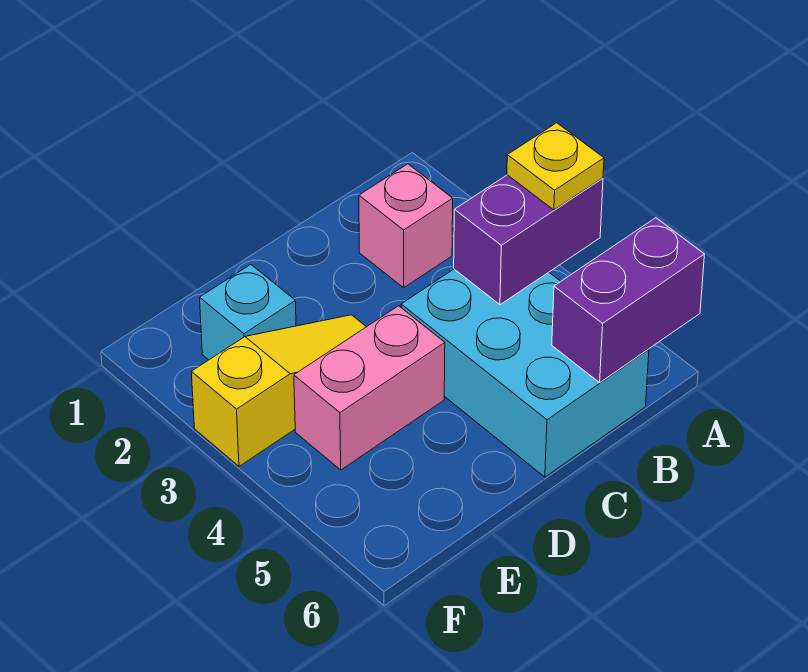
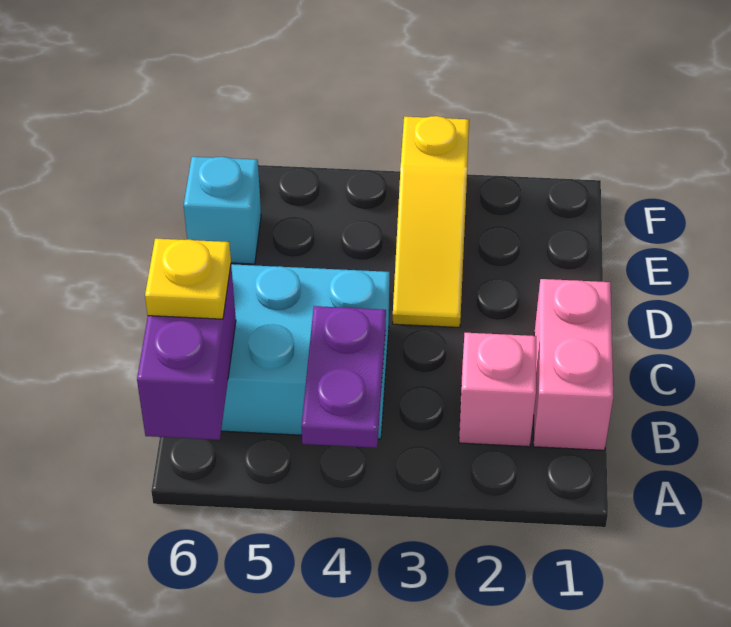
purple 1x2 brick [454,175,603,305] -> purple 1x2 plate [301,306,386,448]
yellow 1x1 plate [507,123,604,210] -> yellow 1x1 plate moved to [145,239,231,319]
pink 1x2 brick [294,306,445,470] -> pink 1x2 brick moved to [534,279,613,450]
cyan 1x1 brick [200,265,296,360] -> cyan 1x1 brick moved to [184,157,261,264]

